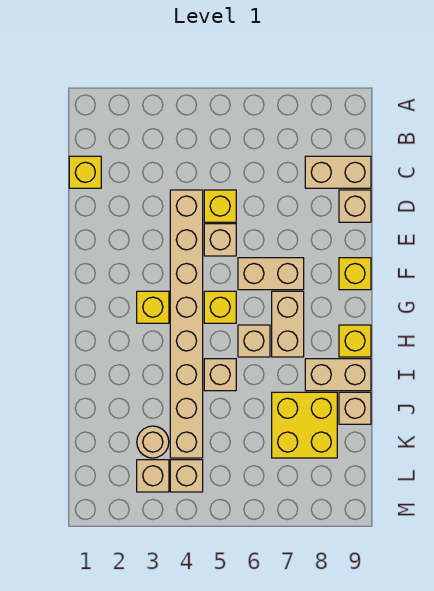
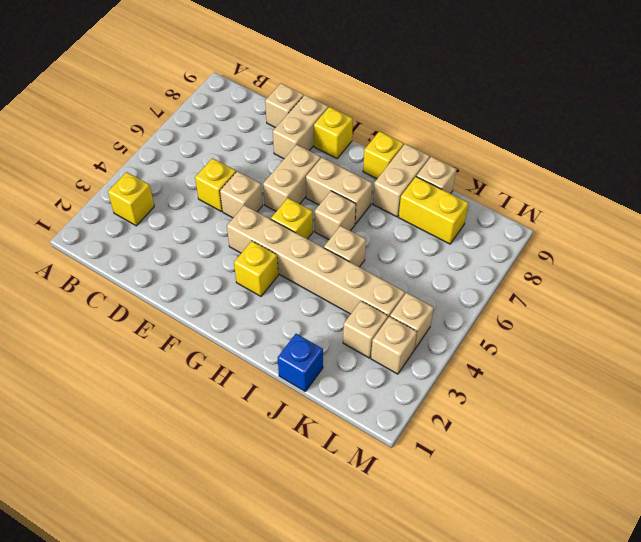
yellow 1x1 brick [69,156,101,188] -> yellow 1x1 brick moved to [108,172,154,226]
tan 1x2 brick [305,156,371,188] -> tan 1x2 brick moved to [273,95,328,159]
tan 1x8 brick [170,190,203,458] -> tan 1x6 brick [227,205,405,317]
none -> blue 1x1 brick [278,334,323,391]
yellow 2x2 brick [272,392,337,458] -> yellow 1x2 brick [399,177,469,244]
tan 1x1 round brick [137,426,169,458] -> tan 1x1 brick [343,301,388,358]

